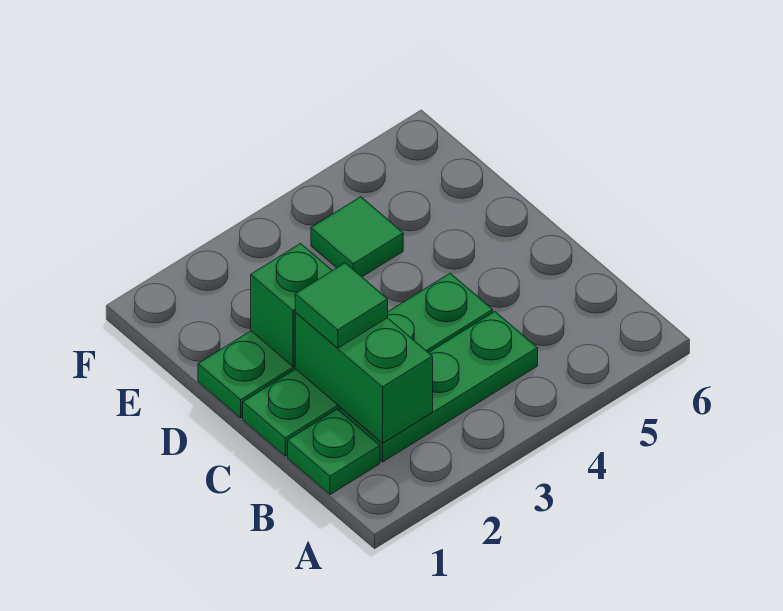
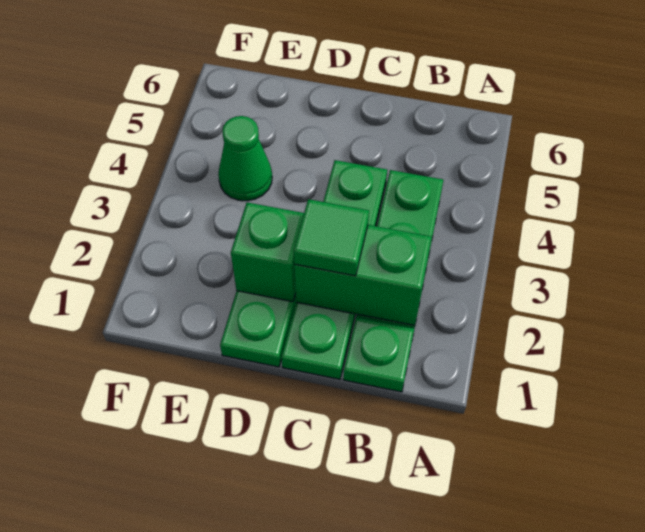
green 1x1 tile [311,197,403,277] -> green 1x1 cone [218,116,272,201]

